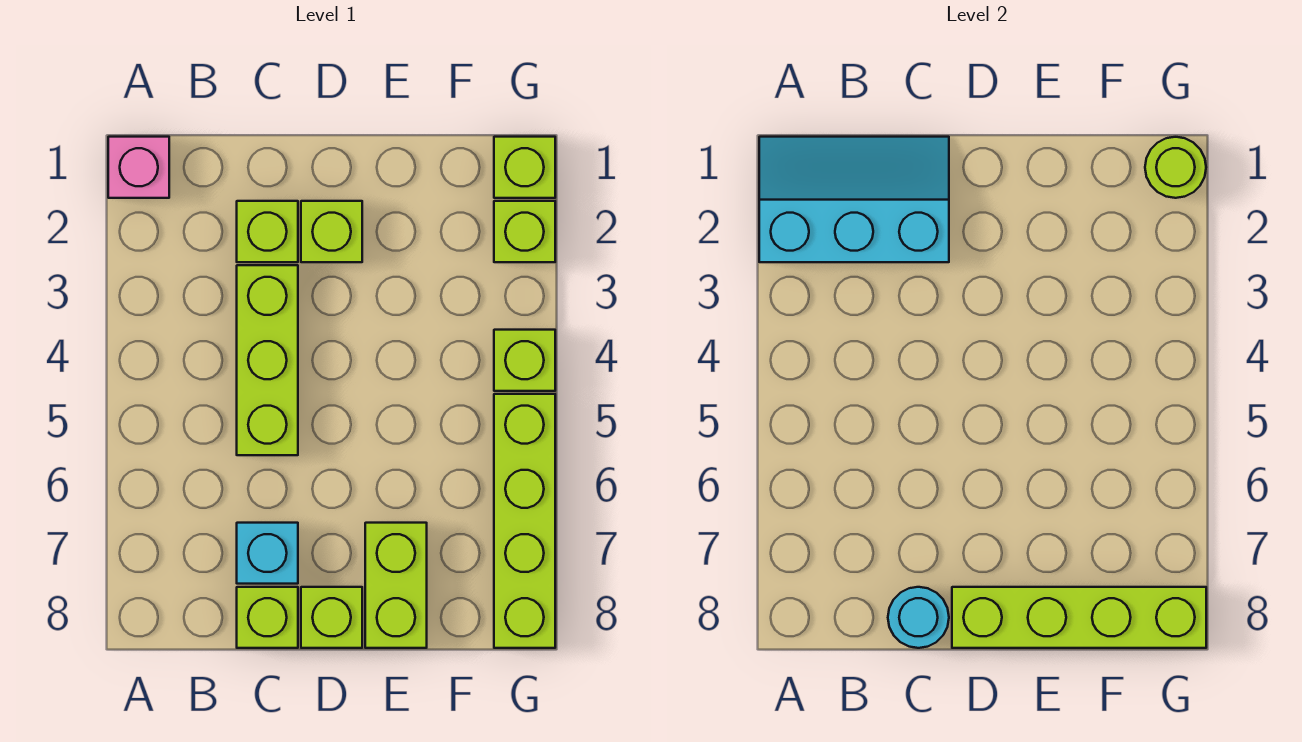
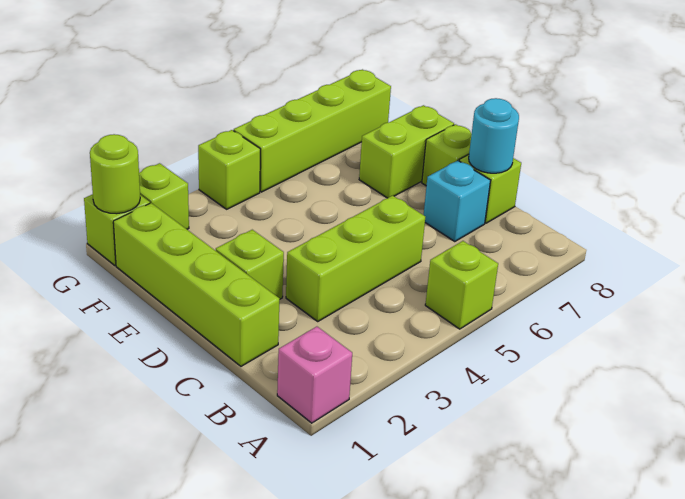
cyan 2x3 slope [759,137,949,262] -> none
lime 1x1 brick [237,201,298,262] -> lime 1x1 brick moved to [425,241,498,329]
lime 1x4 brick [952,587,1206,648] -> lime 1x4 brick moved to [113,203,280,366]

